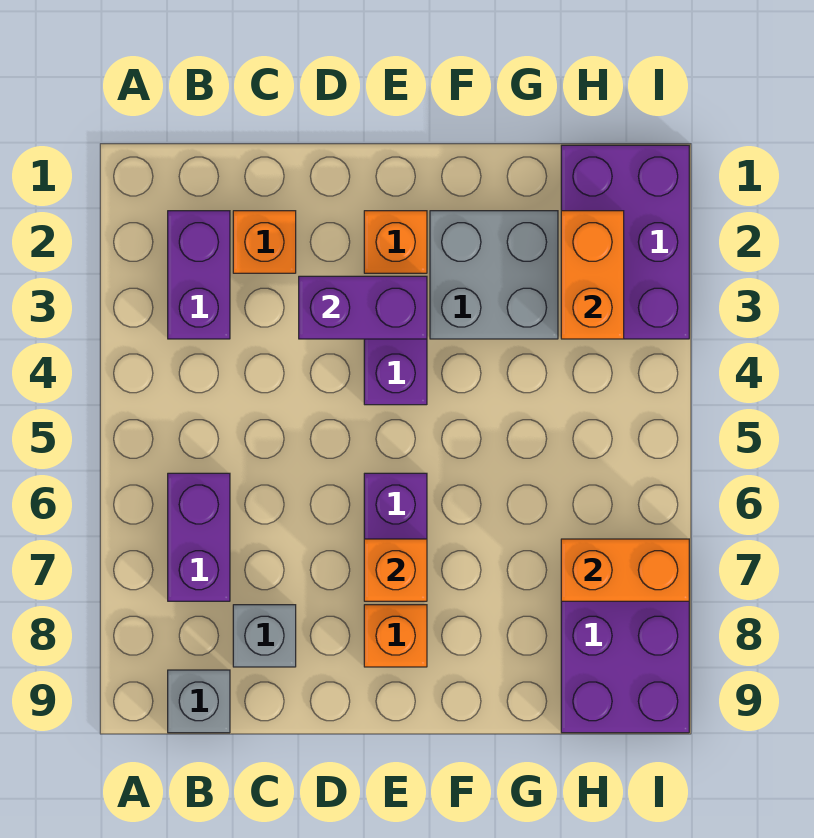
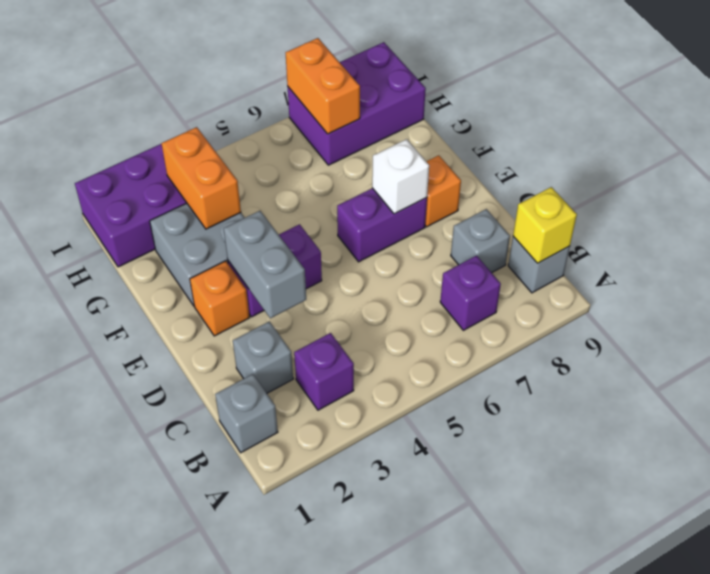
none -> grey 1x1 brick [215,374,278,453]
purple 1x2 brick [168,211,230,339] -> purple 1x1 brick [294,333,354,410]
purple 1x2 brick [168,473,230,601] -> purple 1x1 brick [440,256,501,330]
none -> yellow 1x1 brick [513,187,577,263]
orange 1x1 brick [233,211,296,273] -> grey 1x1 brick [233,321,293,393]
purple 1x2 brick [299,276,427,339] -> grey 1x2 brick [224,211,306,318]
orange 1x1 brick [364,539,427,601] -> white 1x1 brick [372,139,429,214]
orange 1x2 brick [561,211,624,339] -> orange 1x2 brick turned to [161,127,241,229]

